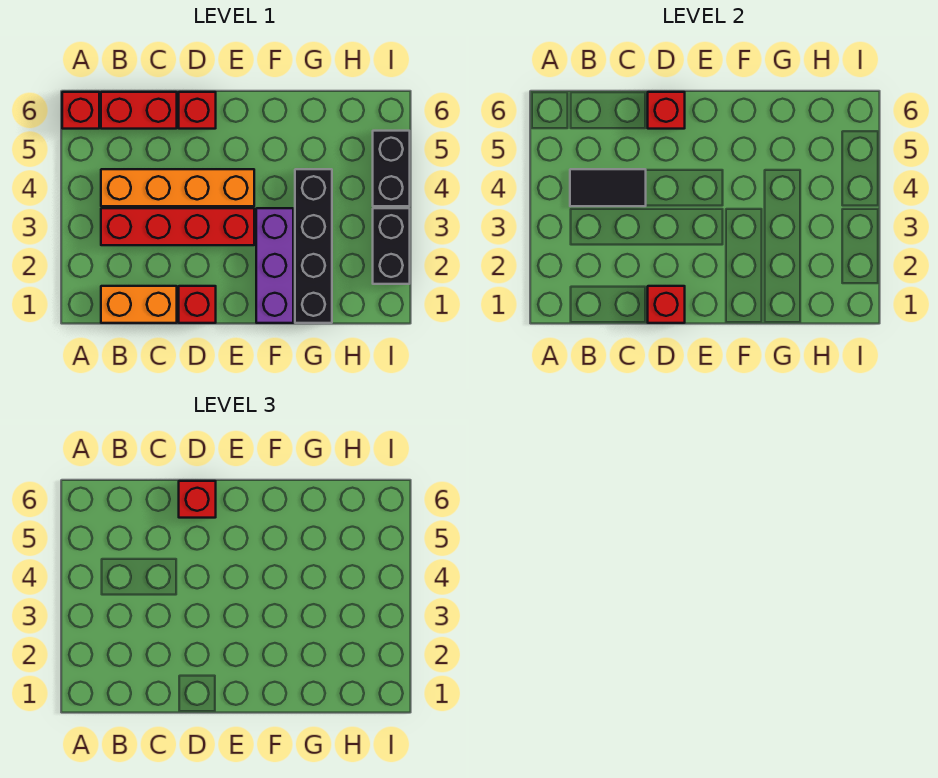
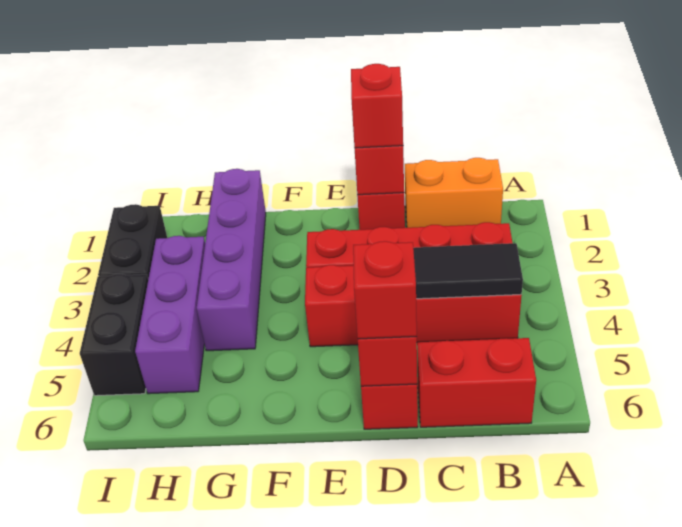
red 1x1 brick [62,92,99,129] -> red 1x1 brick moved to [351,64,403,148]
orange 1x4 brick [101,169,254,206] -> red 1x4 brick [305,265,522,347]
purple 1x3 brick [256,208,293,323] -> purple 1x3 brick moved to [135,236,205,394]
black 1x4 brick [295,169,332,323] -> purple 1x4 brick [197,169,266,351]

